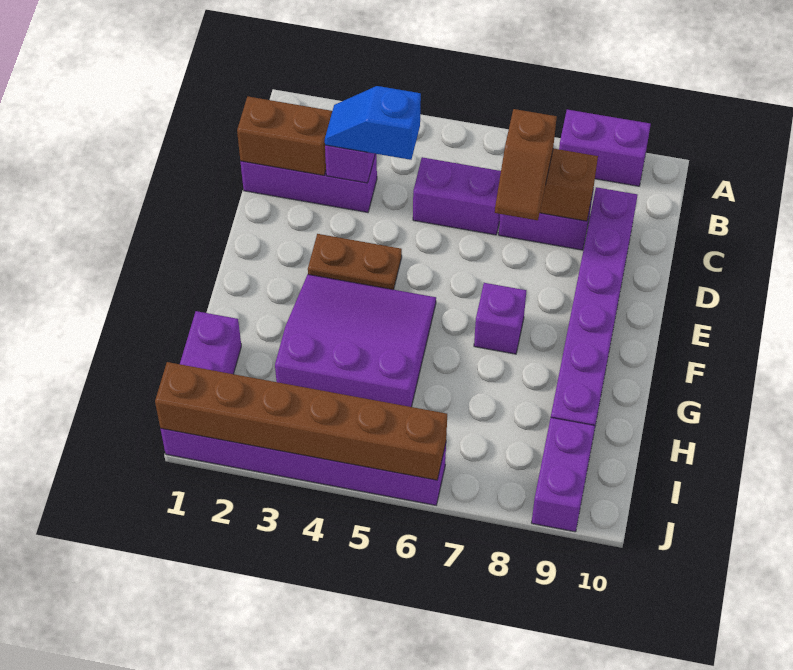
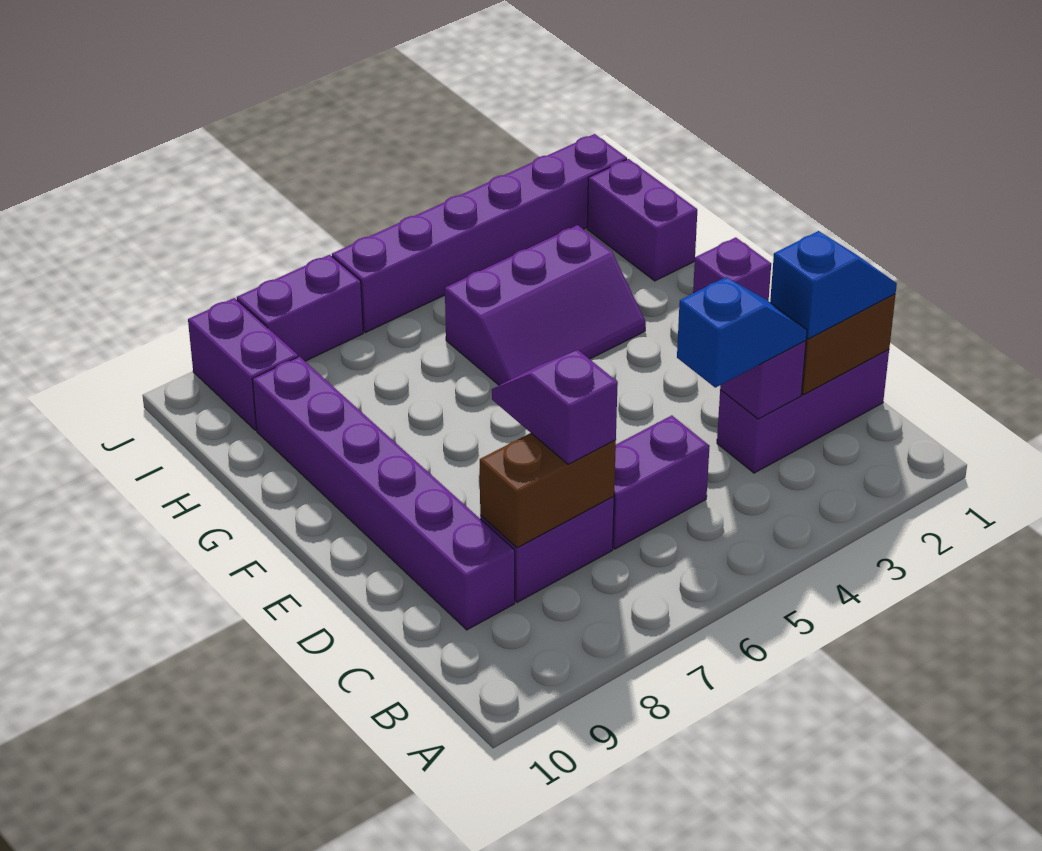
purple 1x2 brick [559,110,651,186] -> purple 1x2 brick moved to [237,255,363,361]
none -> blue 1x2 slope [770,231,897,339]
brown 1x2 slope [495,109,557,220] -> purple 1x2 slope [492,350,618,464]
brown 1x2 plate [308,234,402,290] -> none
purple 3x3 slope [275,274,436,407] -> purple 2x3 slope [445,225,646,385]
purple 1x1 brick [474,283,526,354] -> purple 1x1 brick moved to [693,237,771,301]
brown 1x6 brick [155,362,447,480] -> none

